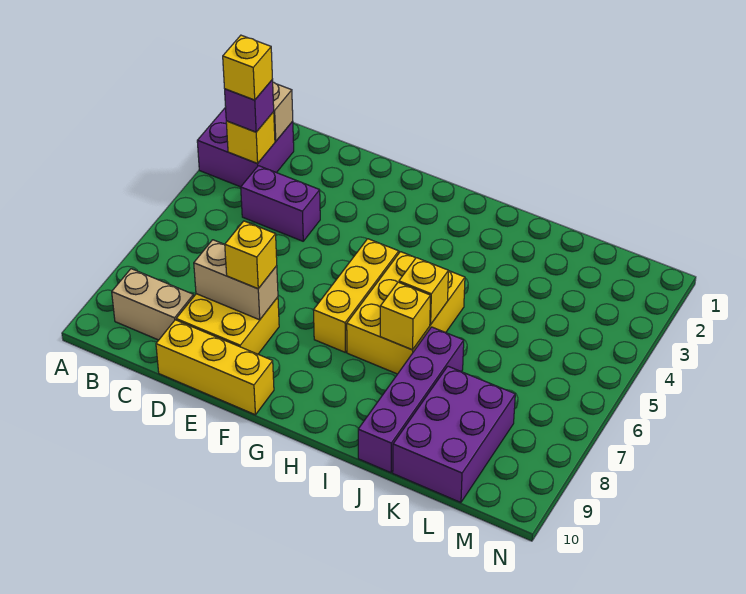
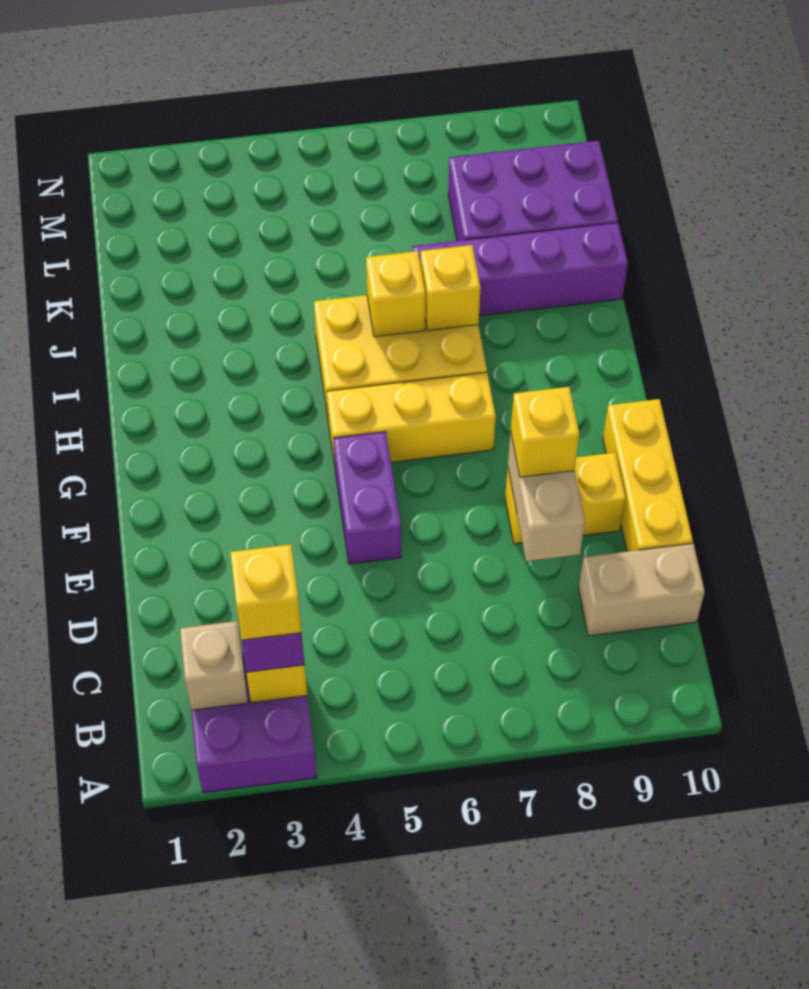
tan 1x2 brick [112,269,194,340] -> tan 1x2 brick turned to [578,543,705,636]
purple 1x2 brick [241,166,320,241] -> purple 1x2 brick moved to [334,432,401,564]
yellow 2x2 brick [176,294,279,354] -> yellow 1x2 brick [505,453,626,544]

